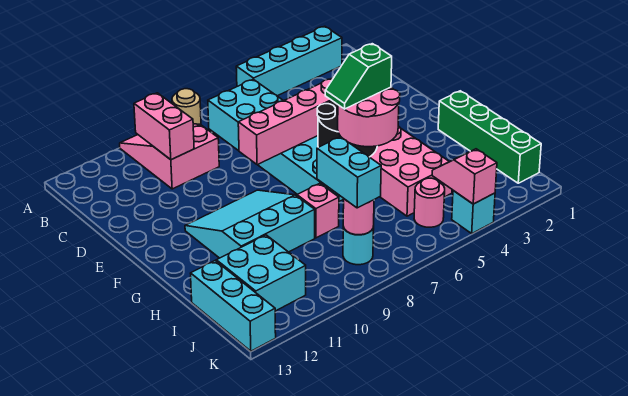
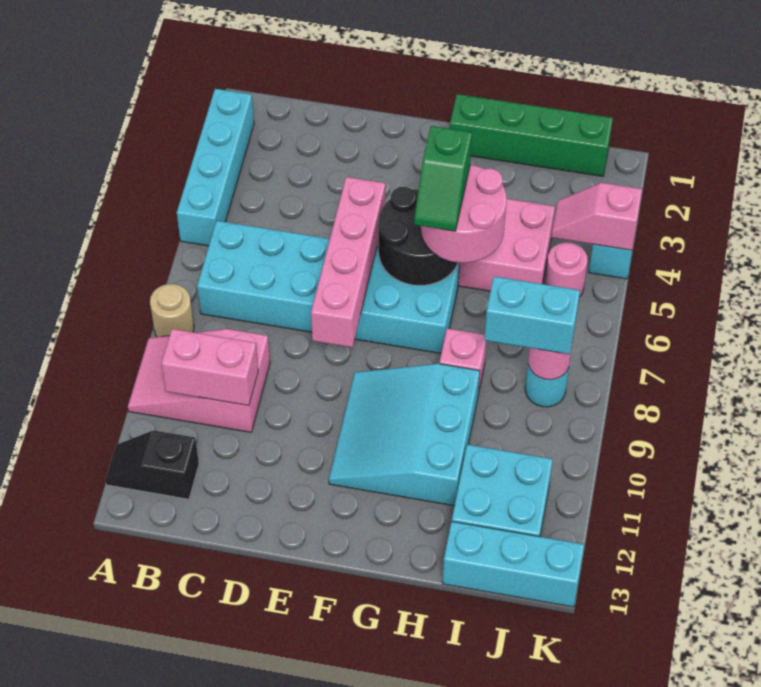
none -> black 1x2 slope [105,430,199,499]

